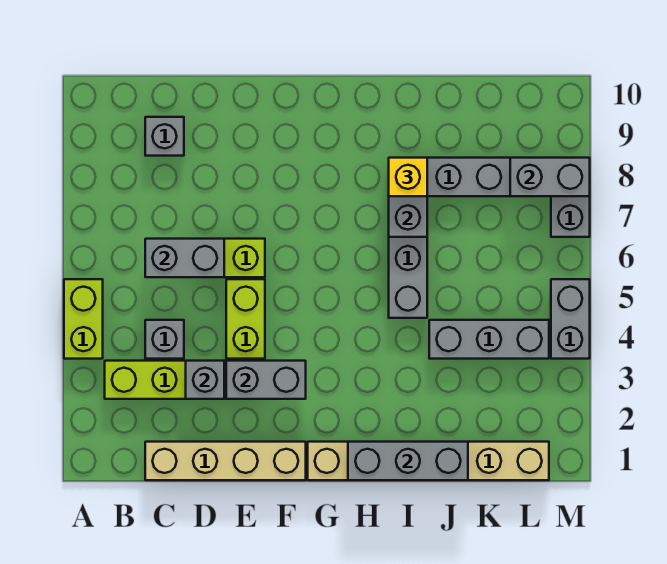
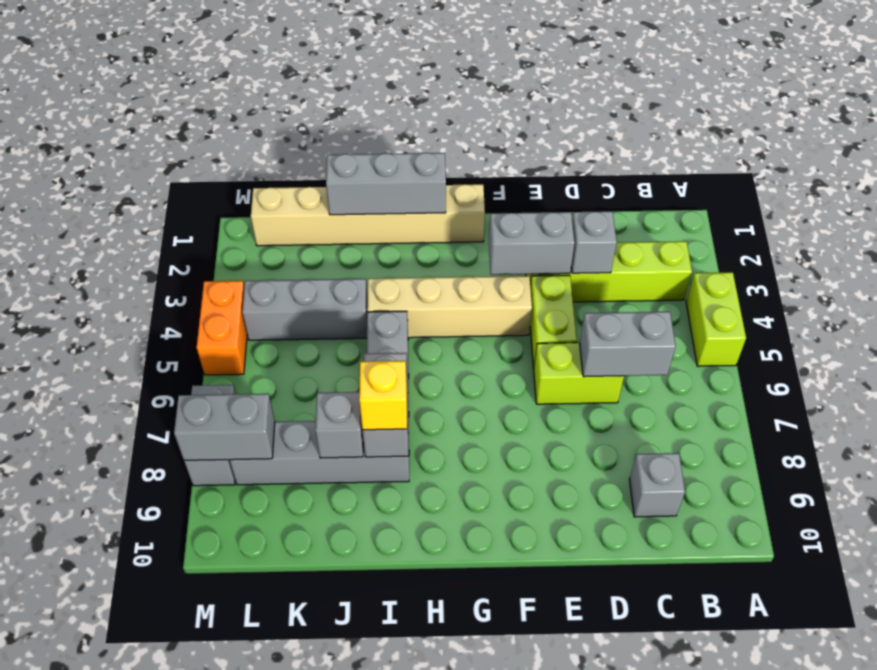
tan 1x4 brick [145,442,306,480] -> tan 1x4 brick moved to [367,276,532,338]
grey 1x1 brick [145,320,184,359] -> grey 1x1 brick moved to [315,392,363,458]
grey 1x2 brick [551,279,590,359] -> orange 1x2 brick [197,281,247,375]

